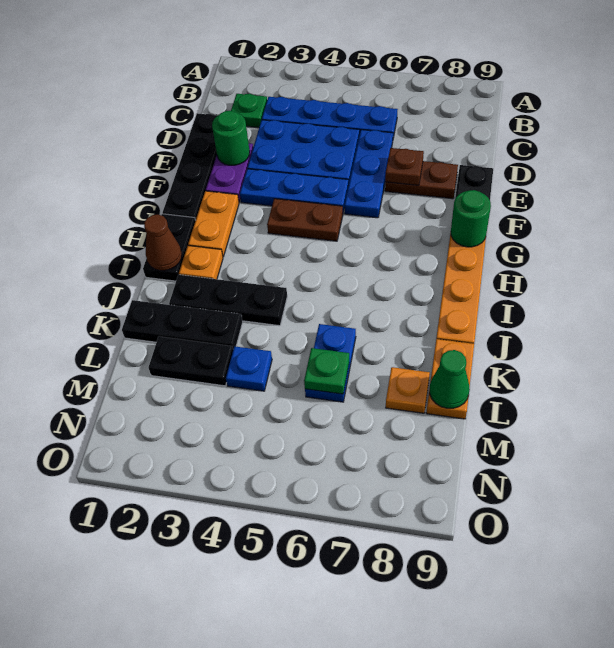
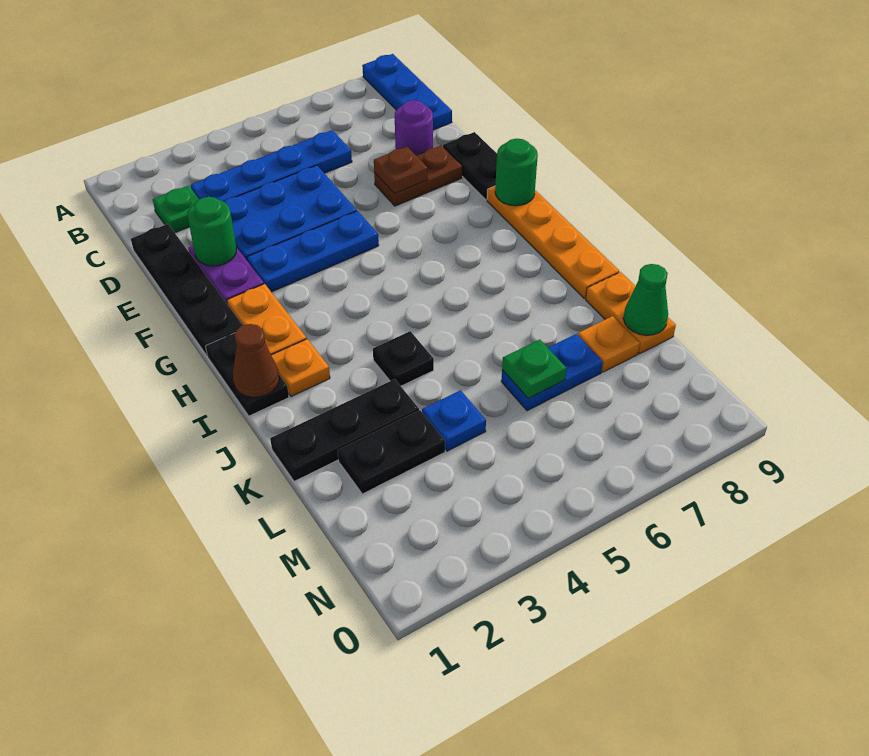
blue 1x3 plate [345,130,393,218] -> blue 1x3 plate moved to [362,54,452,130]
none -> purple 1x1 round brick [395,100,433,155]
brown 1x2 plate [267,199,343,241] -> none
black 1x3 plate [169,275,287,326] -> black 1x1 plate [373,331,434,386]
blue 1x2 plate [305,324,356,402] -> blue 1x2 plate turned to [501,334,603,411]

